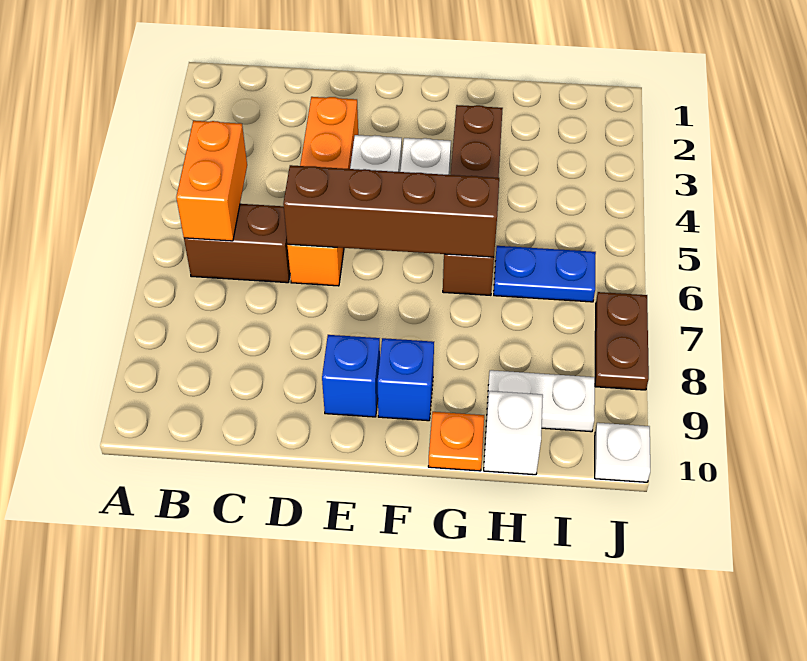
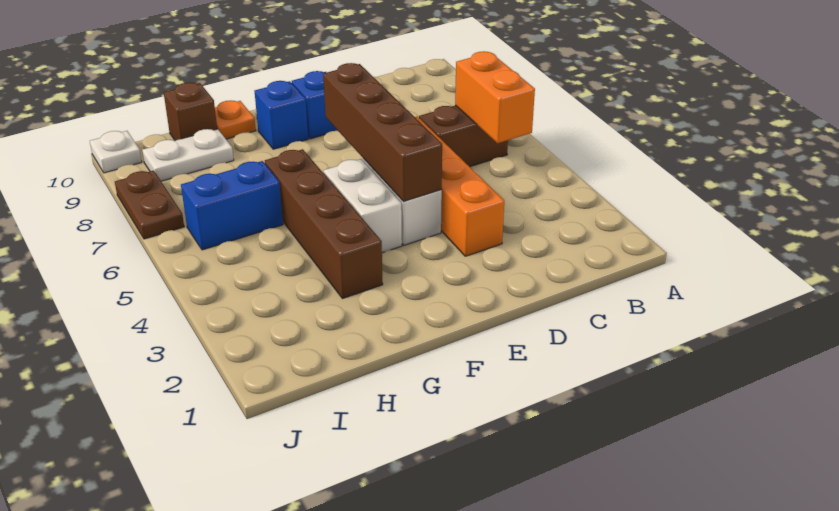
brown 1x4 brick [283,165,499,257] -> brown 1x4 brick turned to [323,63,442,201]
blue 1x2 plate [494,246,596,302] -> blue 1x2 brick [181,161,283,250]
white 1x1 brick [484,391,543,475] -> brown 1x1 brick [164,82,217,140]

